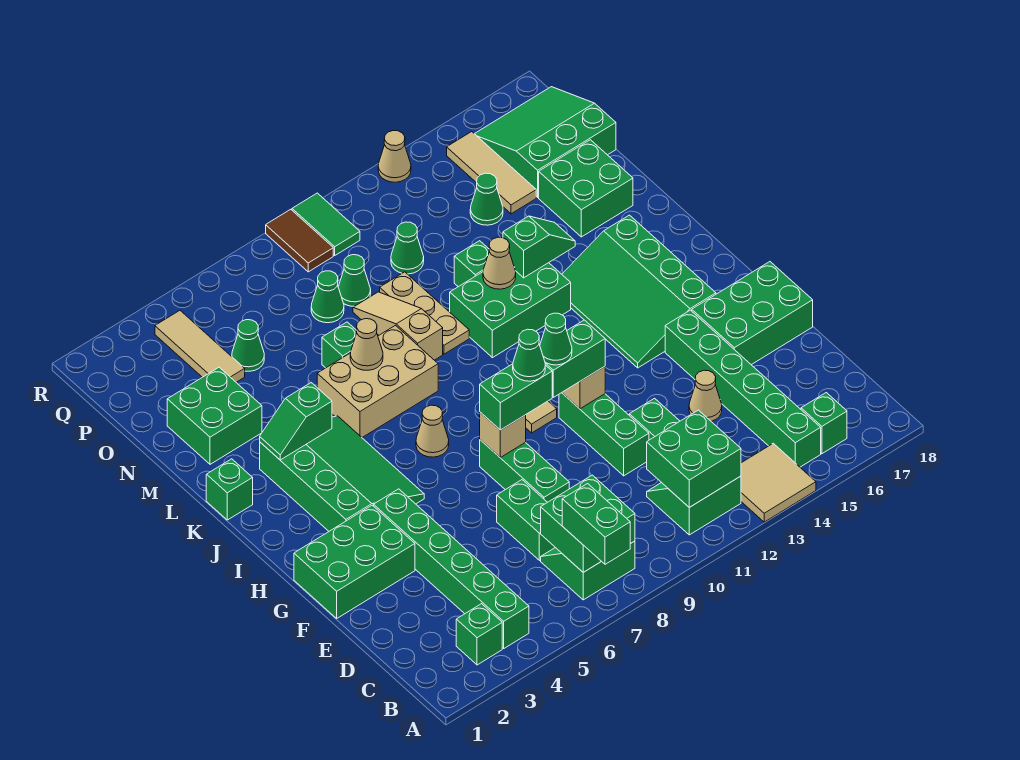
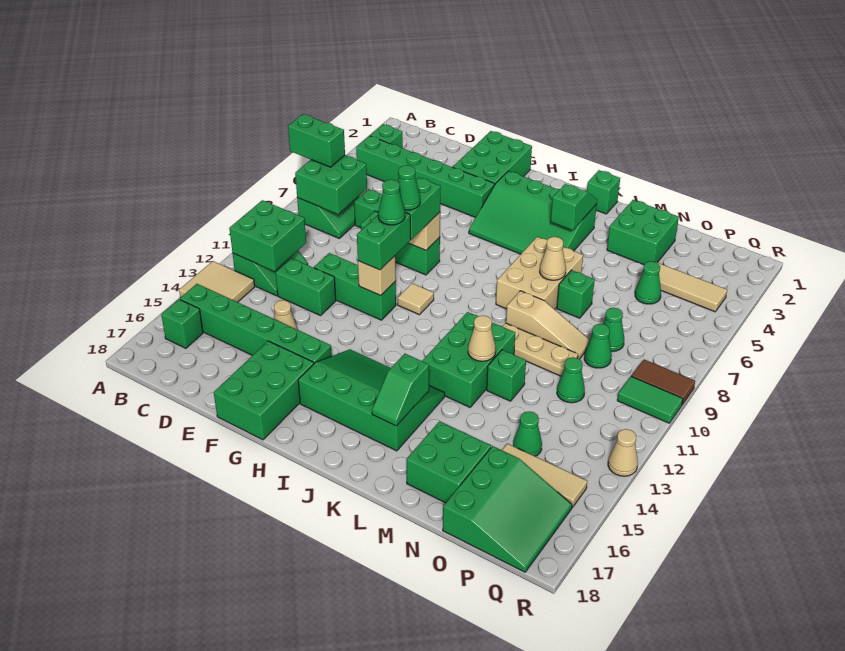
tan 1x1 cone [416,405,449,457] -> none
green 1x2 slope [503,216,575,278] -> green 1x2 slope moved to [372,354,429,426]

